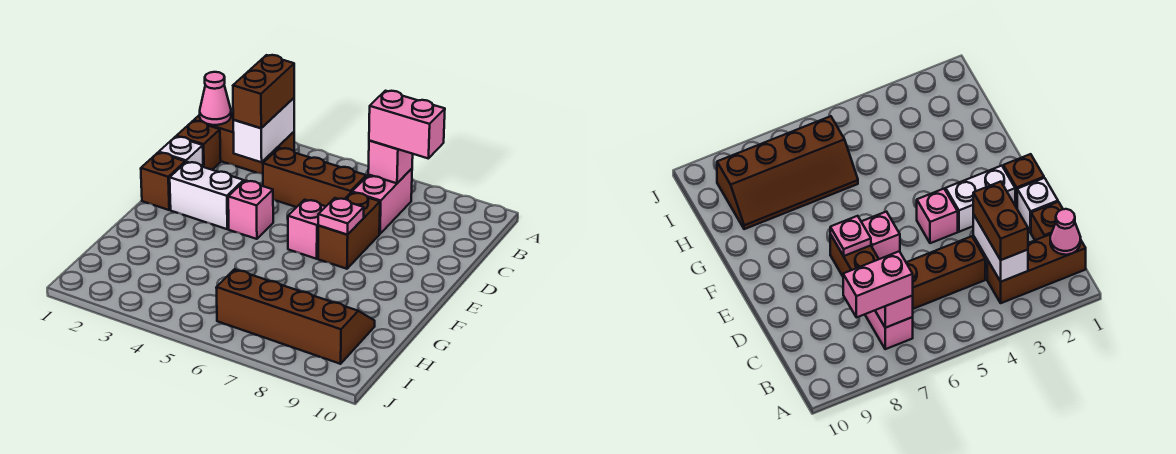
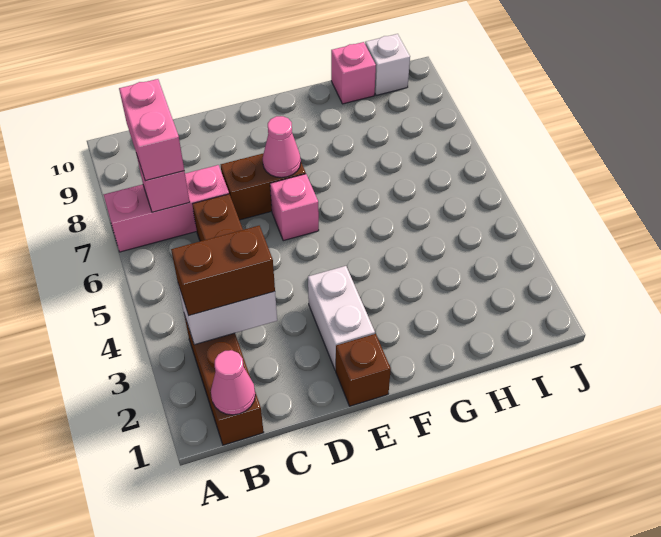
pink 1x2 brick [352,169,412,234] -> pink 1x3 brick [104,165,229,252]
brown 1x1 brick [176,121,221,170] -> none
white 1x1 brick [159,137,203,167] -> white 1x1 brick moved to [365,34,410,95]
pink 1x1 brick [228,181,273,239] -> pink 1x1 brick moved to [331,42,376,104]
pink 1x1 plate [318,198,364,235] -> pink 1x1 cone [263,116,301,178]
brown 2x4 slope [216,269,375,364] -> none

